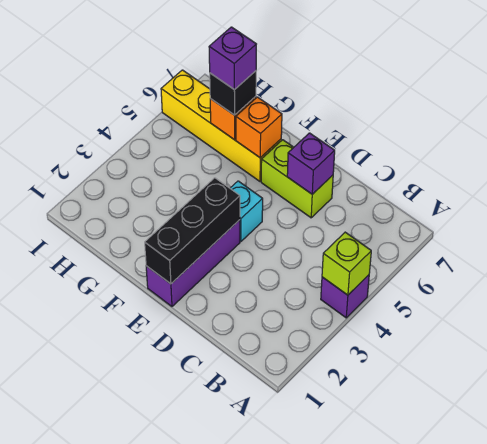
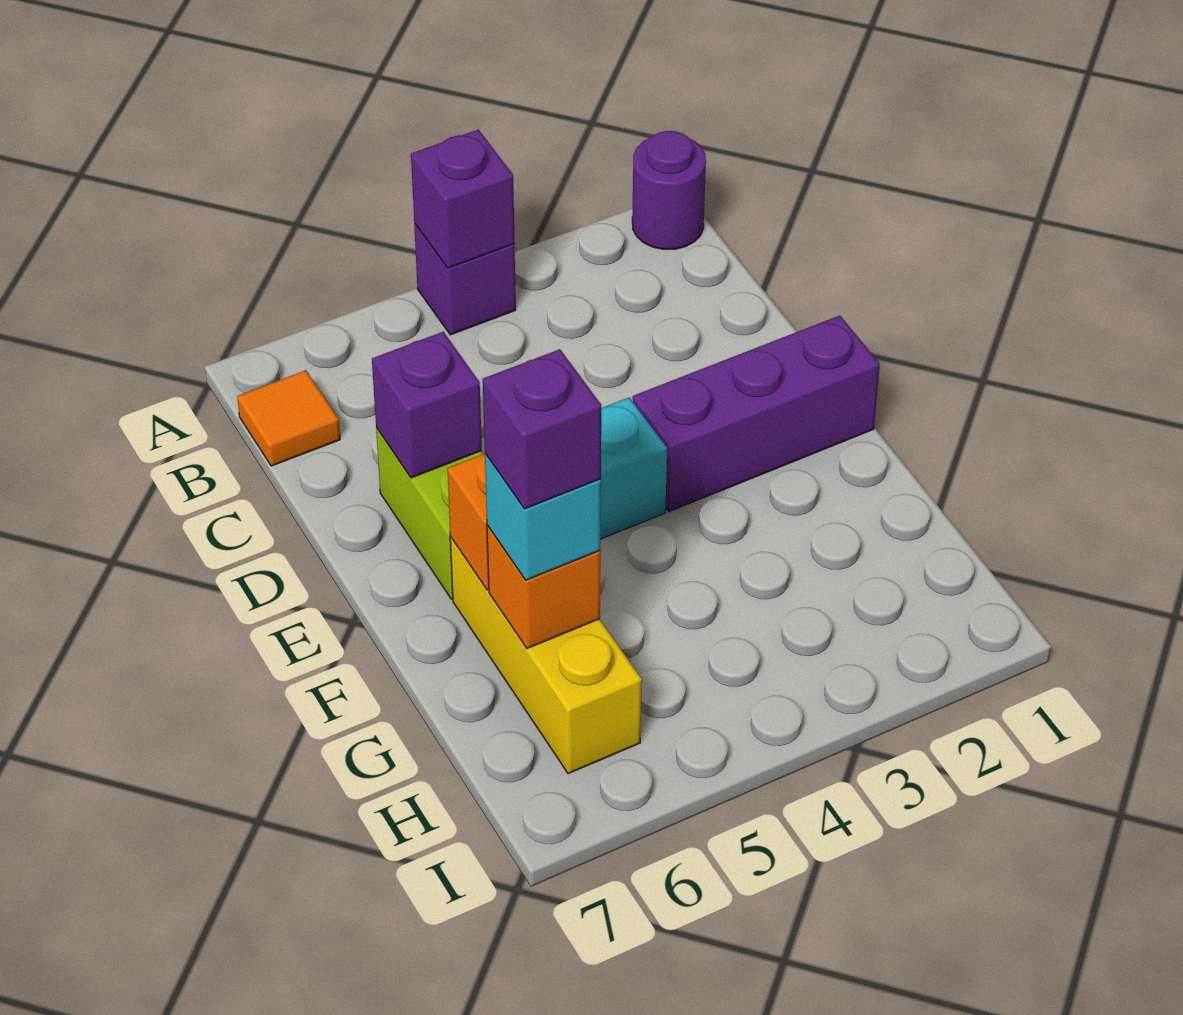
none -> purple 1x1 round brick [632,131,706,249]
lime 1x1 brick [322,232,371,295] -> purple 1x1 brick [411,130,515,268]
none -> orange 1x1 tile [237,370,340,466]
black 1x3 brick [145,178,240,284] -> none
yellow 1x4 brick [161,70,281,181] -> yellow 1x3 brick [450,537,642,774]
black 1x1 brick [210,71,256,115] -> cyan 1x1 brick [485,454,601,580]

